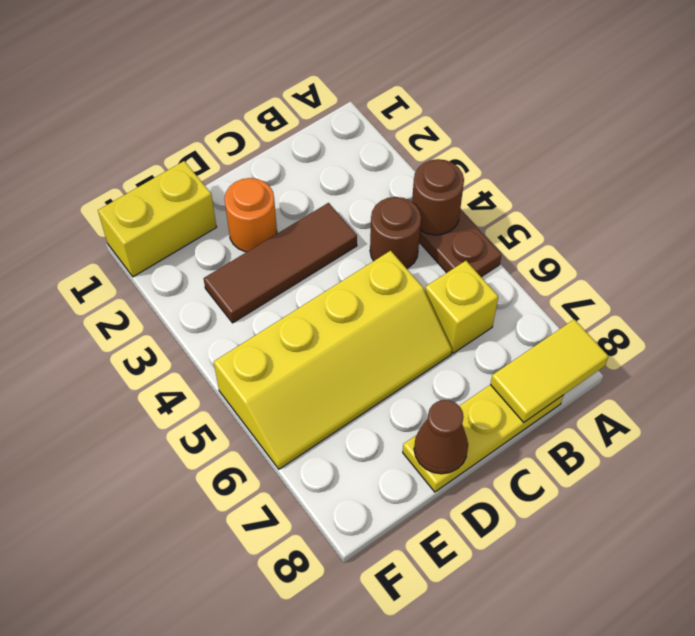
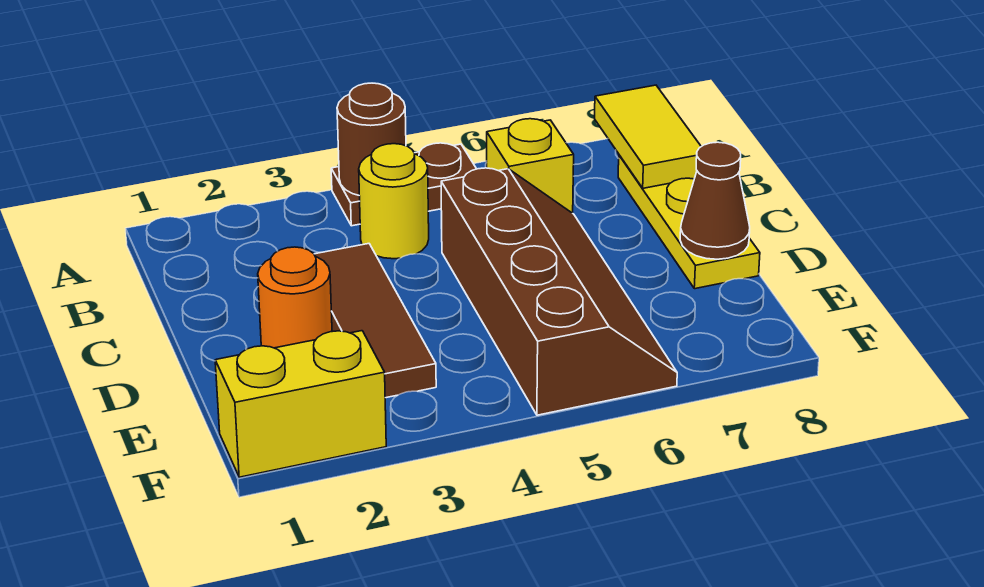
brown 1x1 round brick [370,197,421,269] -> yellow 1x1 round brick [359,144,429,259]
yellow 2x4 slope [214,251,452,469] -> brown 2x4 slope [441,168,677,415]
yellow 1x2 brick [98,161,216,277] -> yellow 1x2 brick turned to [215,331,386,477]

